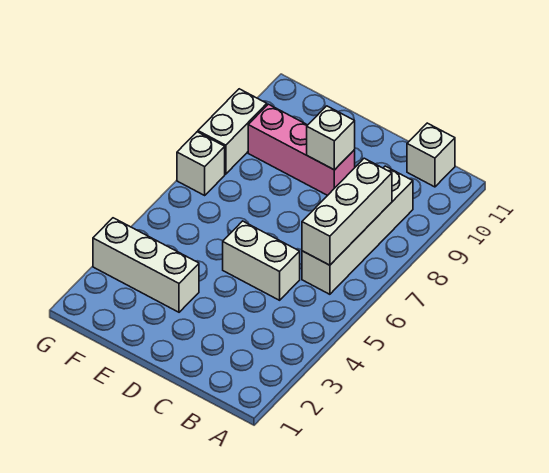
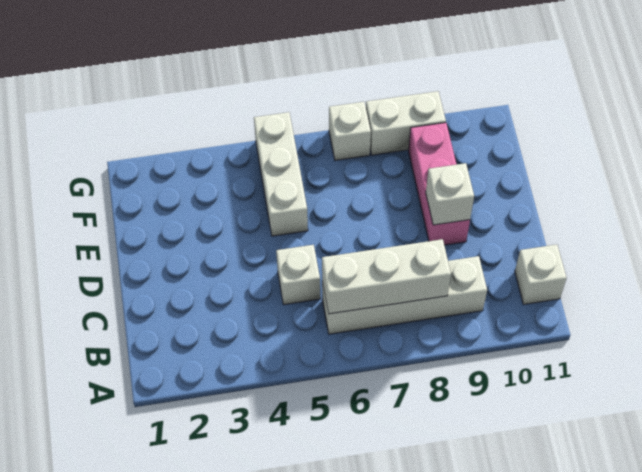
white 1x2 brick [223,221,300,300] -> white 1x1 brick [276,245,320,305]
white 1x3 brick [93,218,199,312] -> white 1x3 brick moved to [254,112,308,236]

